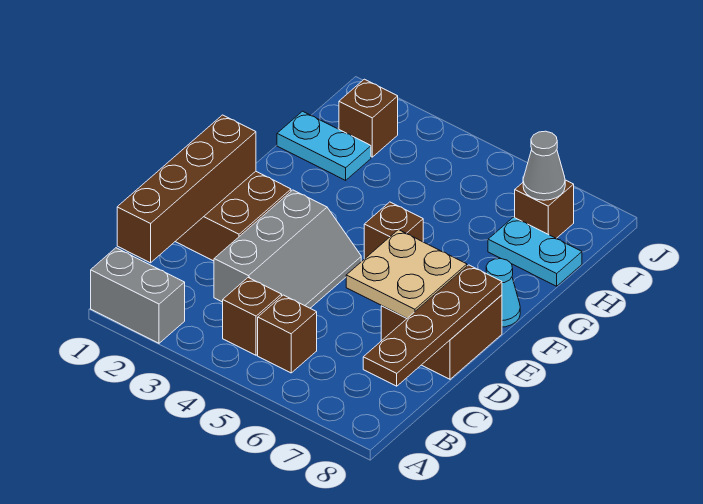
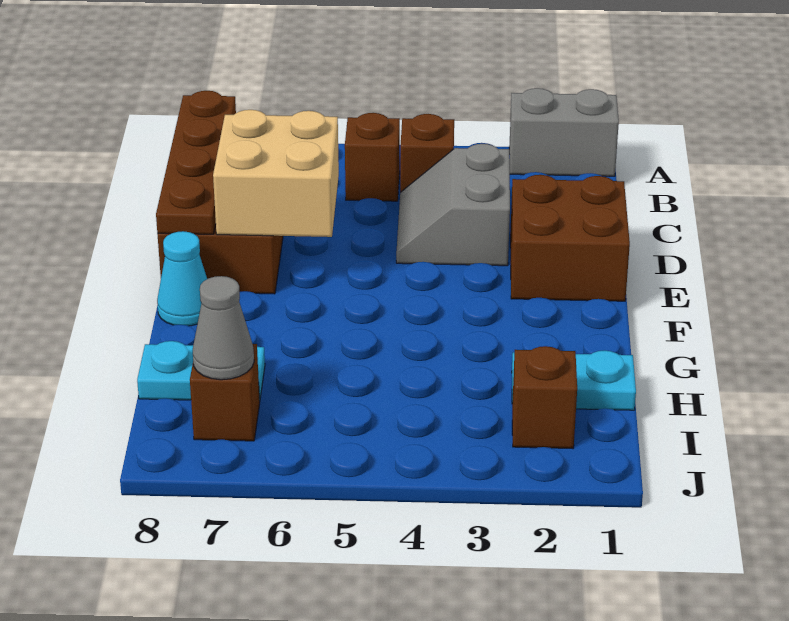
brown 1x4 brick [117,115,256,263] -> none
grey 2x3 slope [214,190,361,308] -> grey 2x2 slope [396,144,510,266]
tan 2x2 plate [346,230,467,318] -> tan 2x2 brick [213,110,339,237]
brown 1x1 brick [364,202,423,259] -> none

